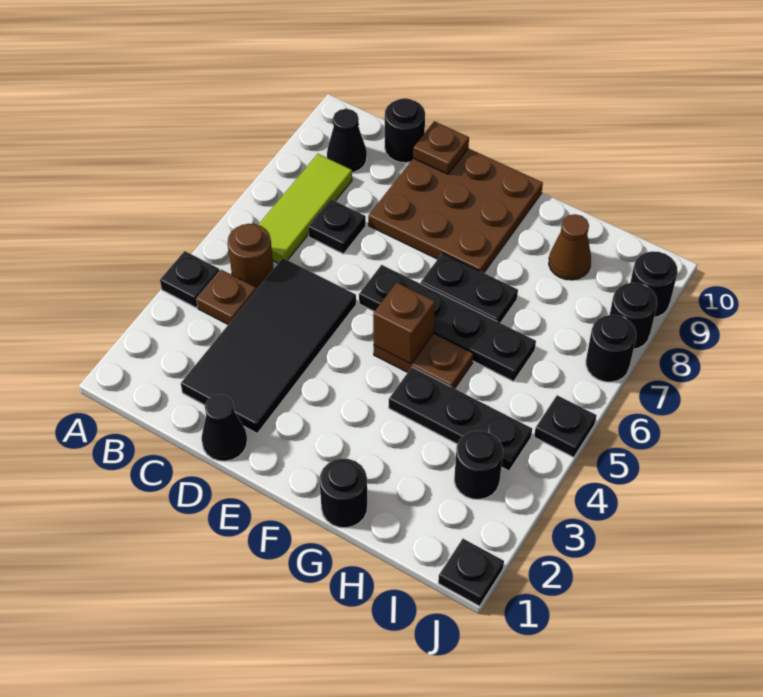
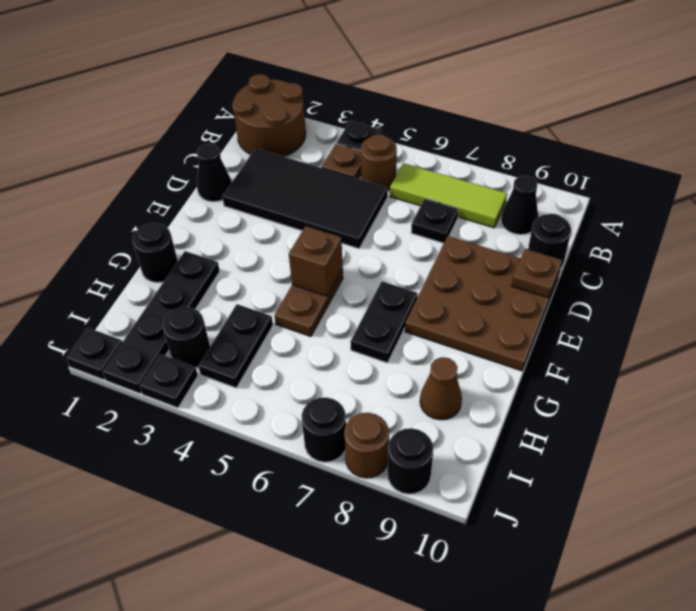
none -> brown 2x2 round brick [232,74,306,157]
black 1x4 plate [359,265,536,381] -> black 1x4 plate moved to [102,251,220,394]
black 1x3 plate [389,367,532,471] -> black 1x2 plate [198,304,273,388]
black 1x1 plate [534,395,597,457] -> black 1x1 plate moved to [139,354,198,408]
black 1x1 round brick [610,283,657,349] -> brown 1x1 round brick [344,413,389,478]

